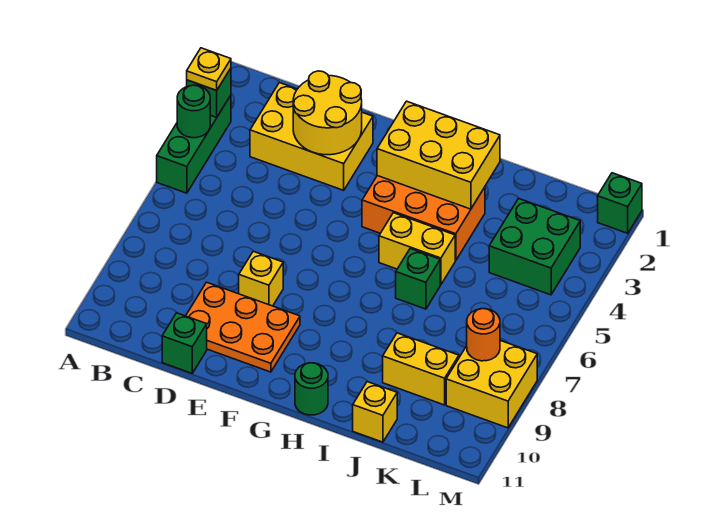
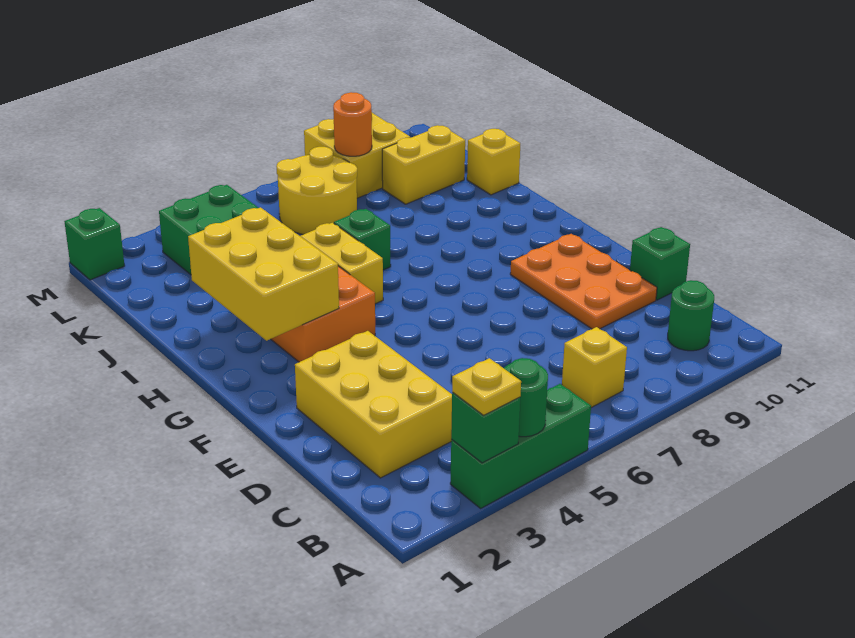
yellow 2x2 round brick [293,71,362,155] -> yellow 2x2 round brick moved to [276,147,357,234]
yellow 1x1 brick [239,251,283,306] -> yellow 1x1 brick moved to [562,327,627,407]
green 1x1 round brick [295,363,328,415] -> green 1x1 round brick moved to [668,280,714,351]
yellow 1x2 brick [383,333,459,405] -> yellow 1x2 brick turned to [382,125,465,204]

